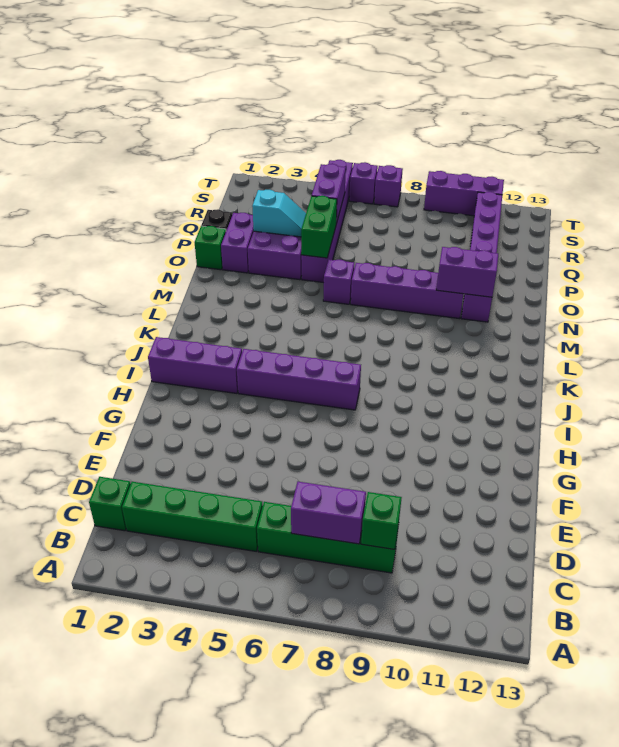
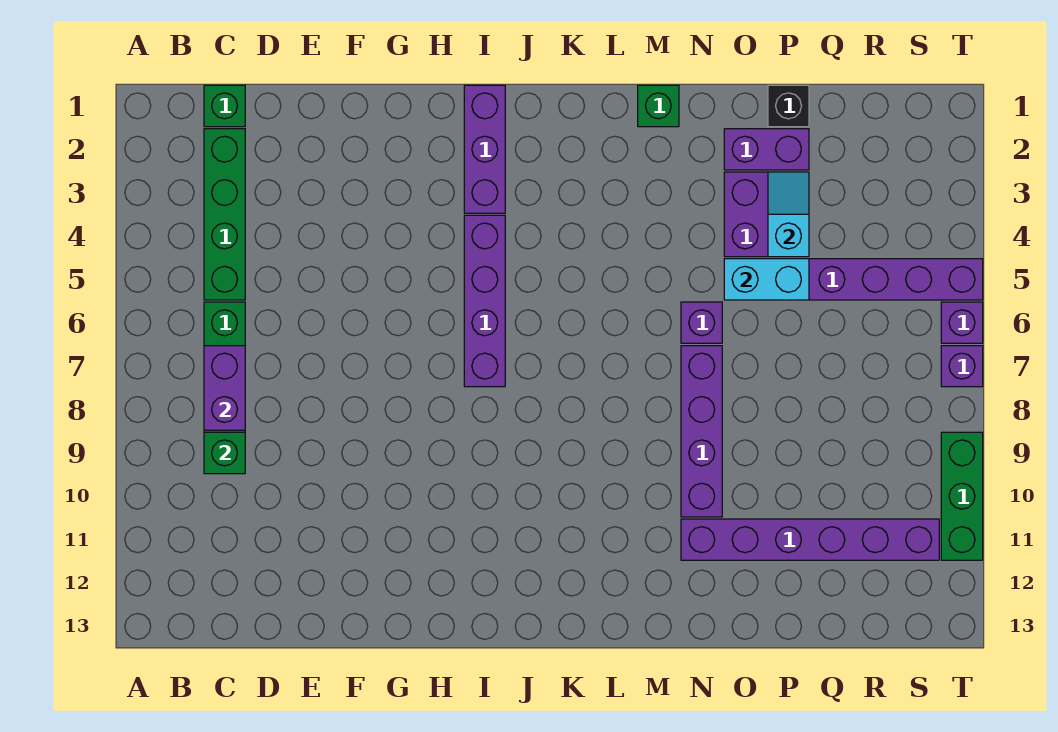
purple 1x2 brick [436,247,498,297] -> none
green 1x1 brick [195,226,226,270] -> green 1x1 brick moved to [638,85,679,127]
green 1x2 brick [301,196,337,258] -> cyan 1x2 brick [724,259,809,300]
cyan 1x2 slope [252,190,306,237] -> cyan 1x2 slope turned to [768,172,809,257]
purple 1x2 brick [312,164,346,224] -> none
purple 1x3 brick [424,171,504,216] -> green 1x3 brick [941,432,983,560]

